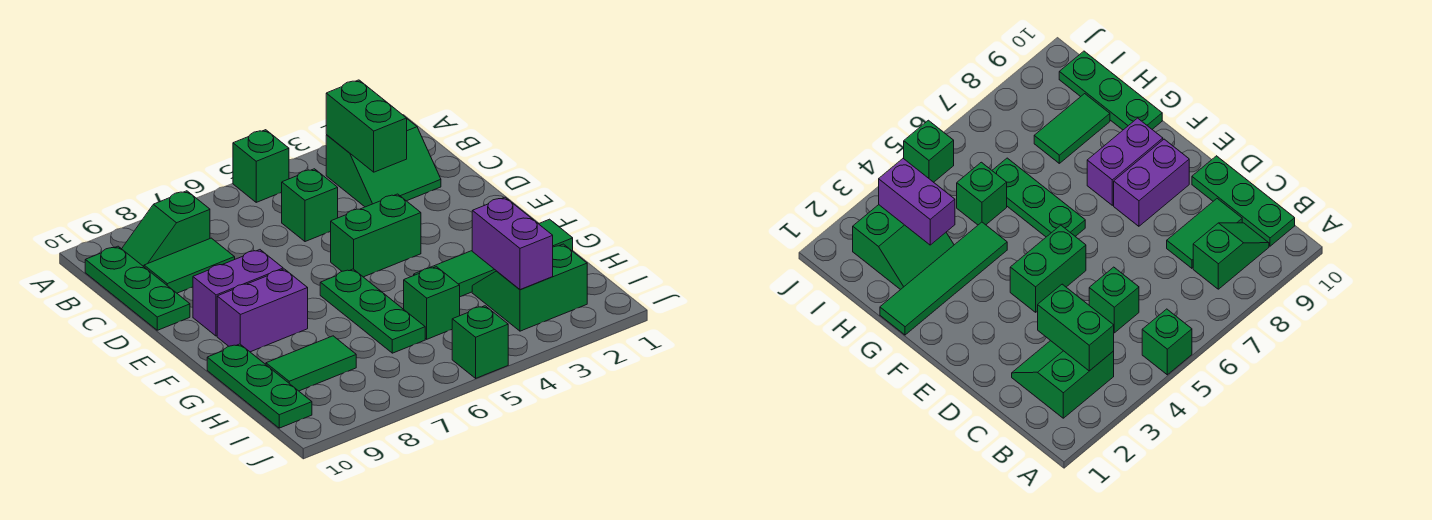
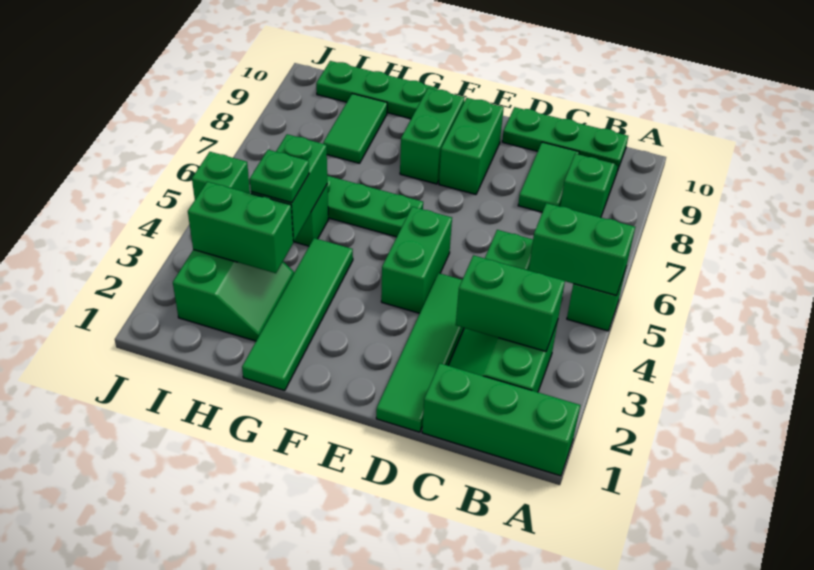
none -> green 1x3 brick [422,363,580,476]
none -> green 1x2 brick [529,203,635,296]
none -> green 1x4 tile [376,273,464,432]
purple 1x2 brick [193,250,283,336] -> green 1x2 brick [439,98,504,195]
purple 1x2 brick [217,269,308,352] -> green 1x2 brick [400,88,465,184]
purple 1x2 brick [472,197,553,290] -> green 1x2 brick [188,182,293,273]
none -> green 1x2 brick [251,134,327,241]
none -> green 1x1 plate [250,150,309,203]

